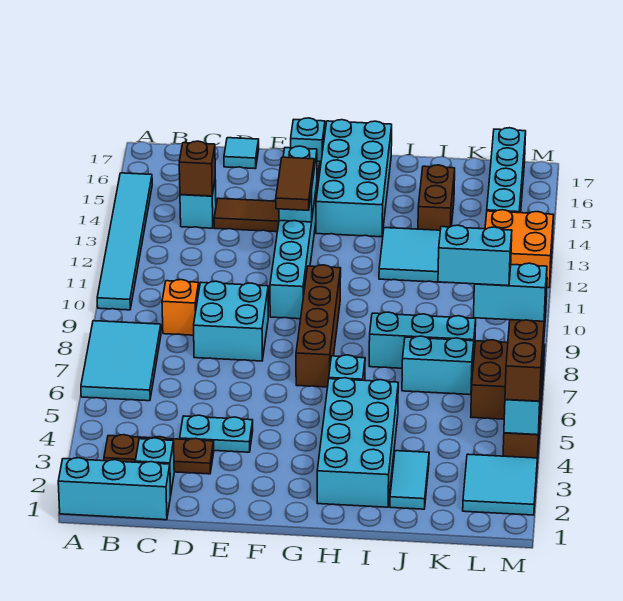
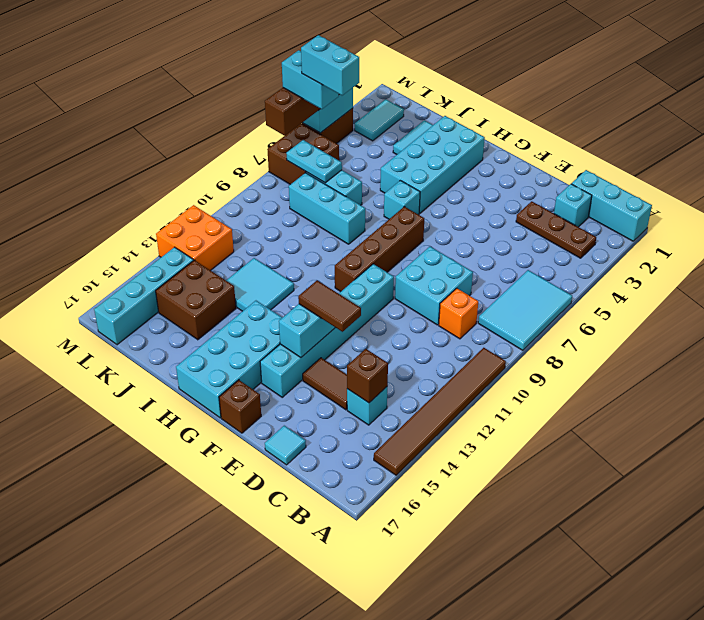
cyan 1x6 tile [97,173,152,310] -> brown 1x6 tile [374,348,506,475]
cyan 1x2 plate [180,415,253,452] -> cyan 1x2 plate moved to [286,140,342,183]
brown 1x2 tile [276,157,314,210] -> brown 1x2 tile turned to [298,280,361,332]
cyan 1x1 brick [291,118,325,168] -> brown 1x1 brick [219,380,261,433]
brown 1x2 brick [418,165,455,230] -> brown 2x2 brick [156,260,236,340]
cyan 2x2 tile [463,454,537,515] -> cyan 1x2 tile [355,99,404,141]

